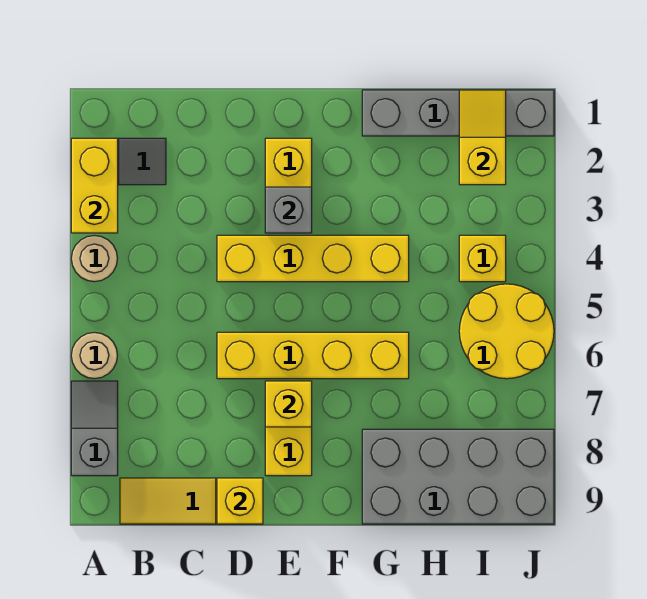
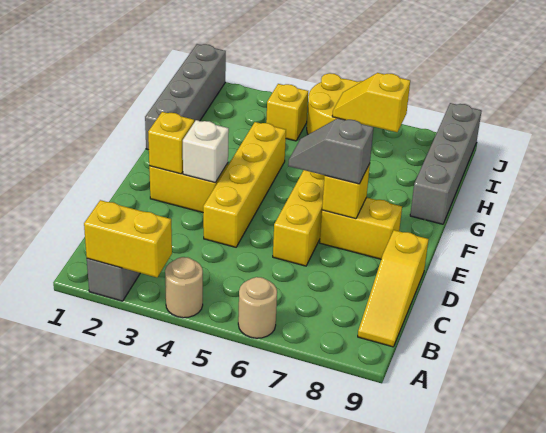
grey 1x2 slope [71,381,118,476] -> grey 1x2 slope moved to [288,118,373,184]
yellow 1x1 brick [217,478,263,524] -> yellow 1x1 brick moved to [148,112,194,174]
grey 1x1 brick [265,187,312,233] -> white 1x1 brick [183,120,229,183]
grey 2x4 brick [362,429,554,524] -> grey 1x4 brick [410,103,481,224]
yellow 1x2 slope [459,90,506,185] -> yellow 1x2 slope moved to [332,73,410,132]

